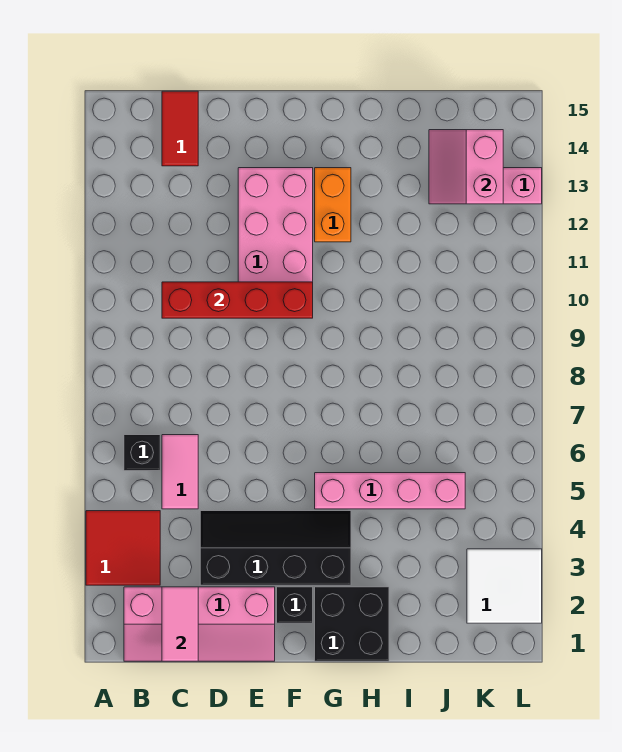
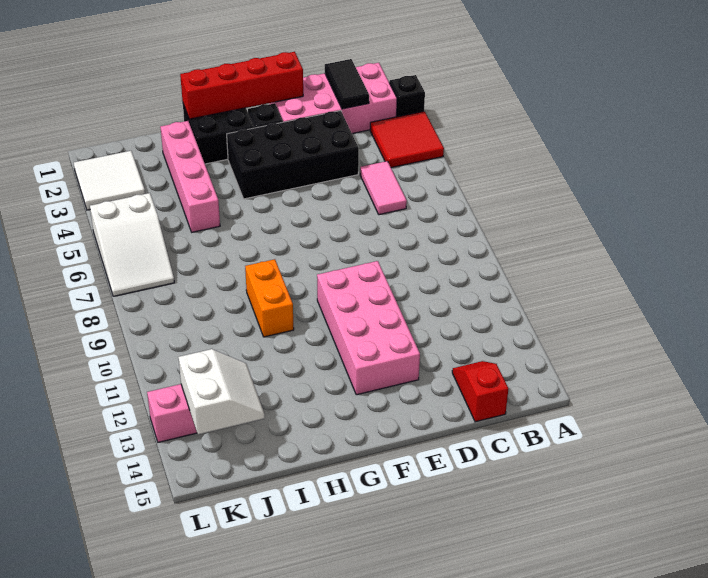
pink 2x4 slope [124,587,275,661] -> pink 2x4 brick [269,63,397,134]
black 1x1 brick [124,435,160,471] -> black 1x1 brick moved to [389,75,425,117]
pink 1x2 tile [162,587,198,661] -> black 1x2 tile [325,59,369,109]
red 1x4 brick [162,282,313,318] -> red 1x4 brick moved to [180,52,303,119]
red 1x2 tile [162,91,198,166] -> red 1x2 slope [452,361,508,422]
black 2x4 slope [200,511,351,585] -> black 2x4 brick [227,111,359,199]
pink 1x4 brick [315,473,465,509] -> pink 1x4 brick turned to [160,121,220,232]
orange 1x2 brick [315,168,351,242] -> orange 1x2 brick moved to [245,259,294,337]
pink 2x2 slope [429,130,503,204] -> white 2x2 slope [178,349,265,435]
none -> white 2x3 slope [90,193,174,296]

